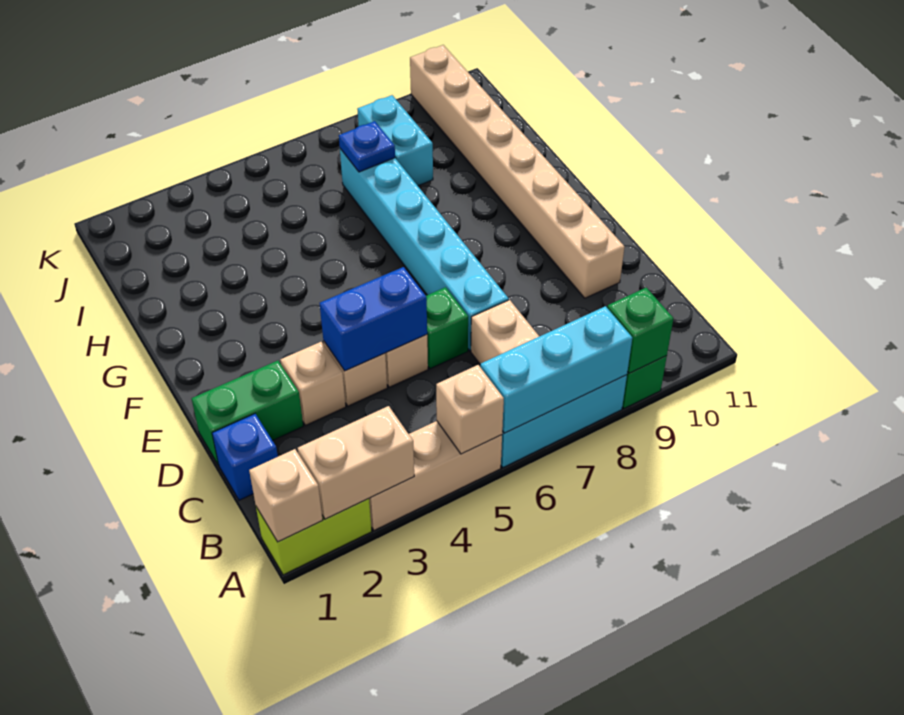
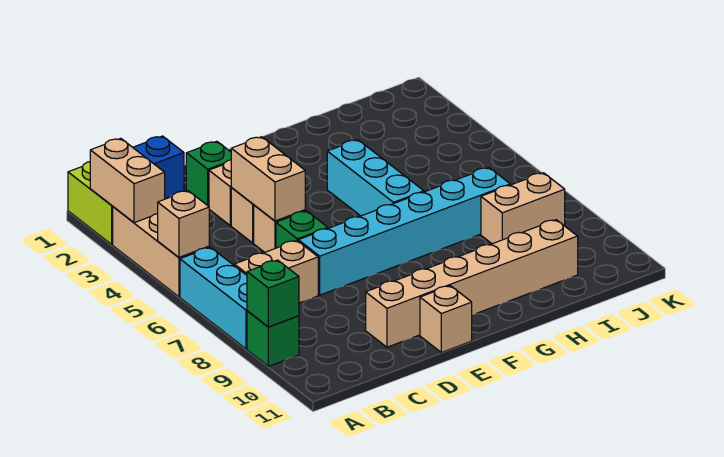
tan 1x1 brick [249,449,323,542] -> tan 1x1 brick moved to [420,286,472,352]
cyan 1x3 brick [480,306,632,433] -> cyan 1x3 brick moved to [327,140,424,216]
green 1x2 brick [192,361,303,465] -> green 1x1 brick [186,141,231,206]
blue 1x2 brick [320,267,427,371] -> tan 1x2 brick [231,137,305,221]
tan 1x8 brick [410,45,624,298] -> tan 1x6 brick [366,220,578,347]
blue 1x1 plate [339,121,395,172] -> none
cyan 1x2 brick [357,95,433,186] -> tan 1x2 brick [481,173,565,244]

